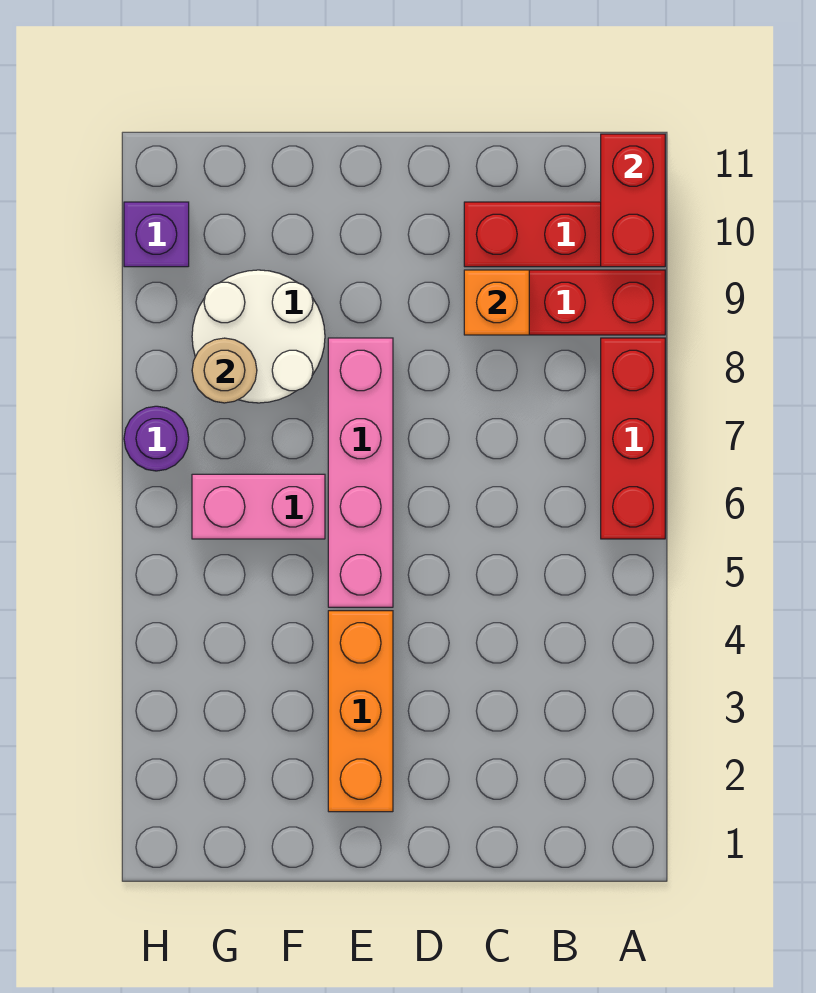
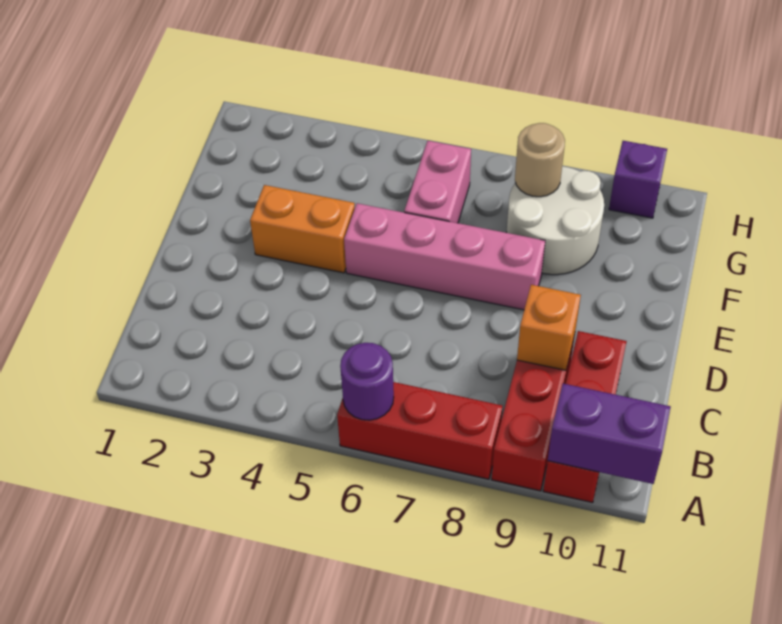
red 1x2 brick [601,134,665,267] -> purple 1x2 brick [548,384,671,484]
orange 1x3 brick [328,611,393,812] -> orange 1x2 brick [250,185,355,273]
purple 1x1 round brick [124,406,189,471] -> purple 1x1 round brick moved to [340,343,394,420]

